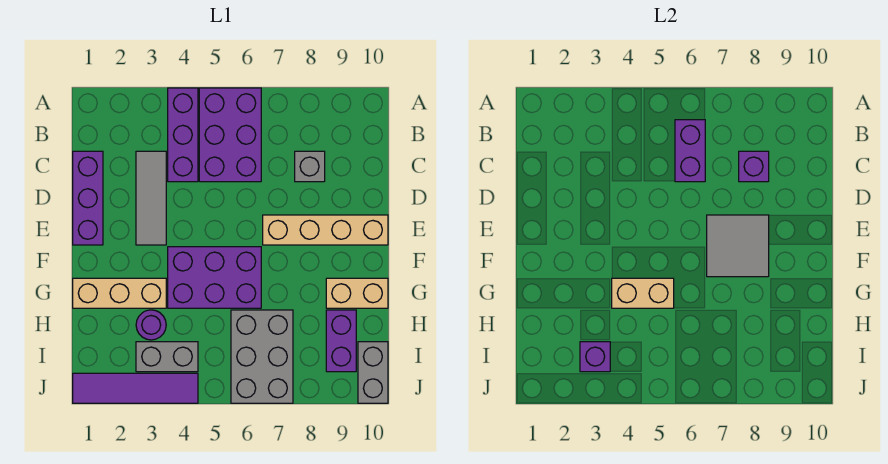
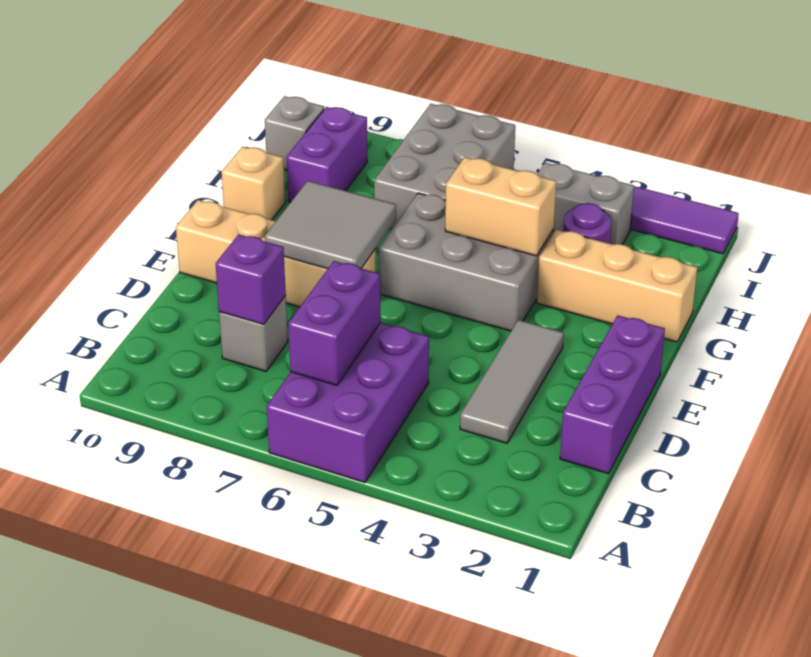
purple 1x3 brick [168,88,198,182] -> none
purple 2x3 brick [168,247,261,308] -> grey 2x3 brick [379,193,554,331]
tan 1x2 brick [326,278,388,308] -> tan 1x1 brick [222,147,285,220]
purple 1x1 brick [580,342,610,372] -> none
grey 1x2 brick [358,342,388,403] -> grey 1x1 brick [265,96,324,170]

